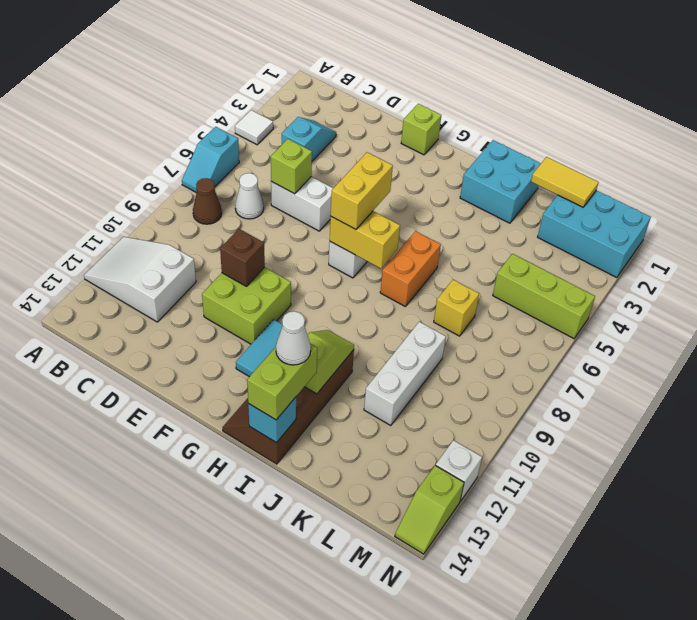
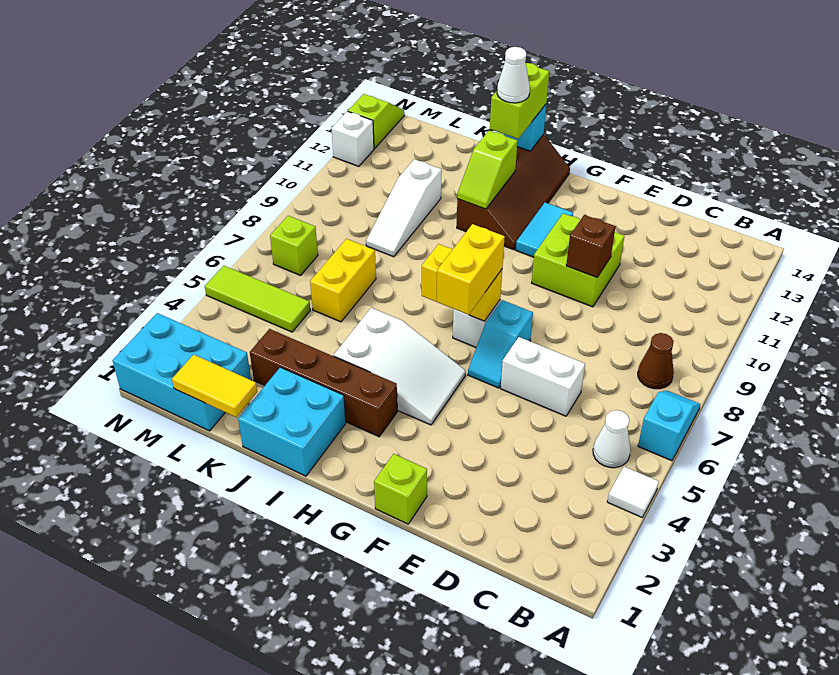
white 2x3 slope [84,237,196,322] -> white 2x3 slope moved to [334,308,466,425]
cyan 1x2 slope [282,117,336,161] -> cyan 1x2 slope moved to [468,300,533,388]
white 1x1 cone [235,173,264,219] -> white 1x1 cone moved to [593,410,631,468]
lime 1x1 brick [271,139,312,194] -> lime 1x1 brick moved to [270,216,318,275]
none -> brown 1x4 brick [250,329,397,437]
orange 1x2 brick [380,231,441,306] -> none
yellow 1x1 brick [434,280,479,336] -> yellow 1x2 brick [310,239,376,322]
white 1x3 brick [364,322,446,426] -> white 1x3 slope [366,159,442,257]
lime 1x3 brick [493,254,595,339] -> lime 1x3 tile [205,266,310,332]

